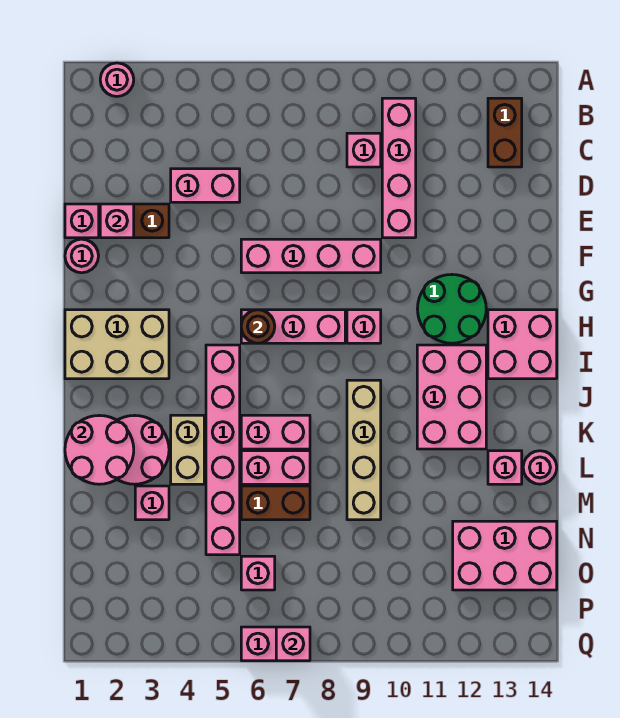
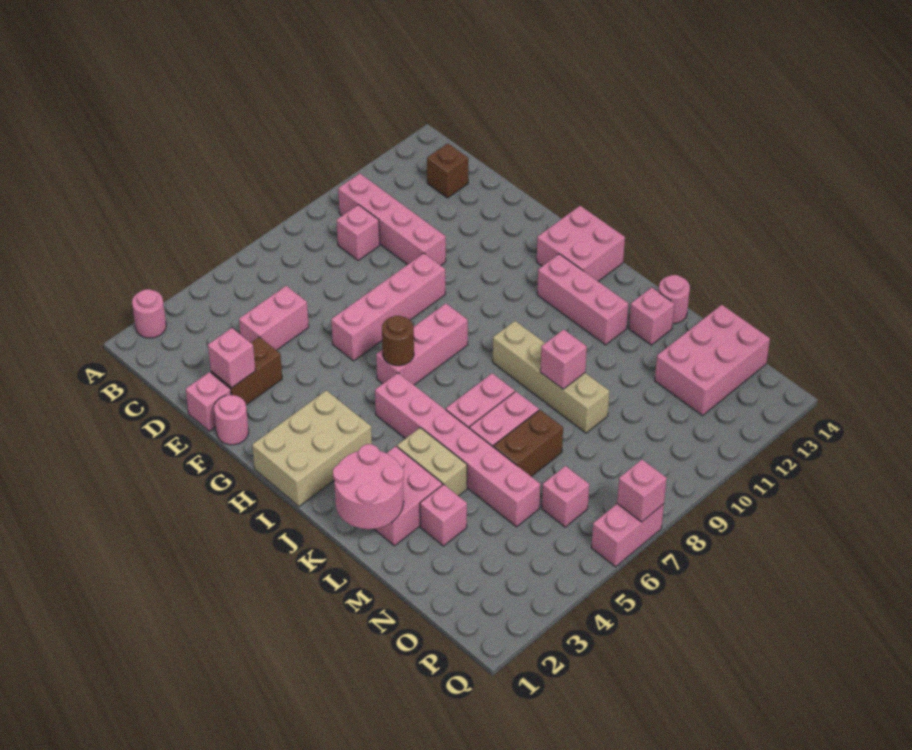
brown 1x2 brick [488,98,522,167] -> brown 1x1 brick [427,143,468,198]
green 2x2 round brick [417,275,486,343] -> none
pink 1x1 brick [347,310,381,343] -> pink 1x1 brick moved to [540,329,587,389]
pink 2x3 brick [417,345,486,449] -> pink 1x3 brick [537,254,628,345]
pink 2x2 round brick [117,415,169,484] -> pink 2x2 brick [374,446,442,546]

